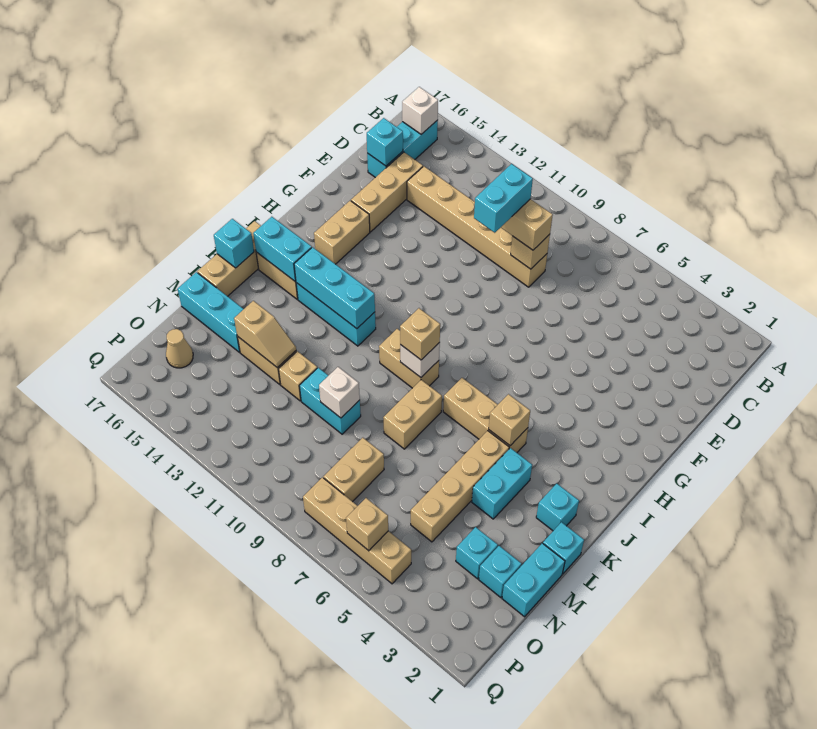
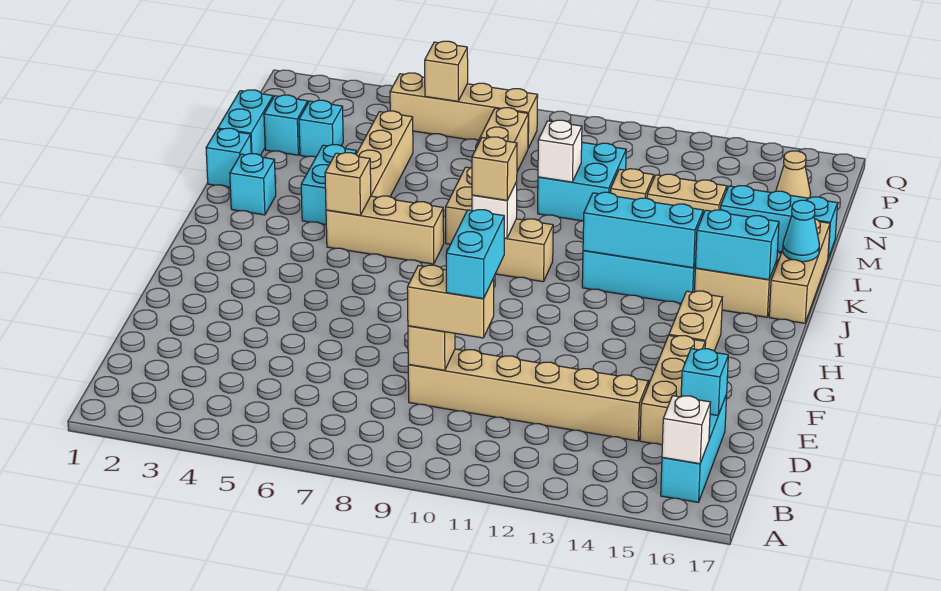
cyan 1x1 brick [214,219,254,268] -> cyan 1x1 cone [783,200,819,262]
cyan 1x2 brick [299,368,361,434] -> cyan 2x2 brick [538,142,626,221]
tan 1x2 slope [234,301,296,368] -> none

